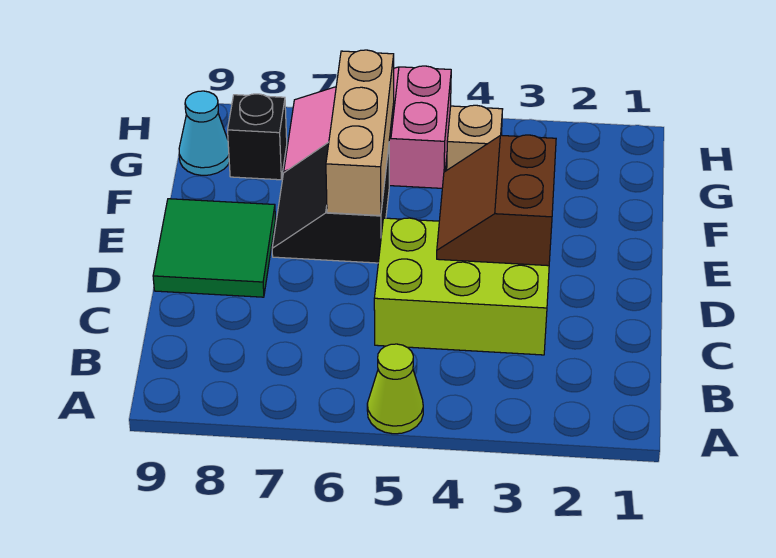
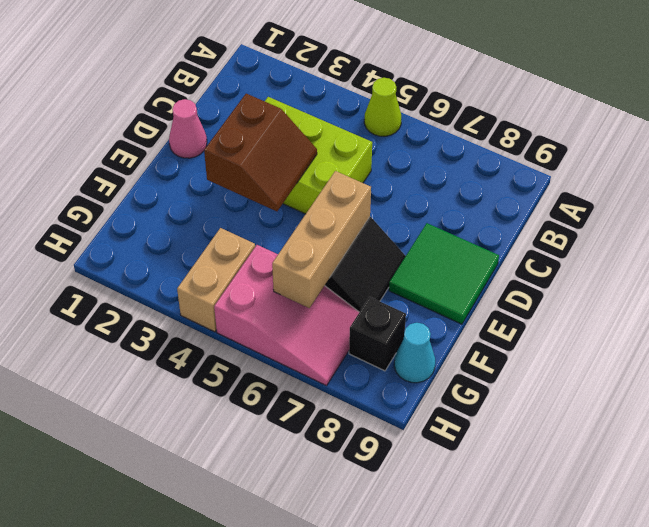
none -> pink 1x1 cone [169,99,207,158]
tan 1x1 brick [447,105,503,170] -> tan 1x2 brick [177,228,255,332]

